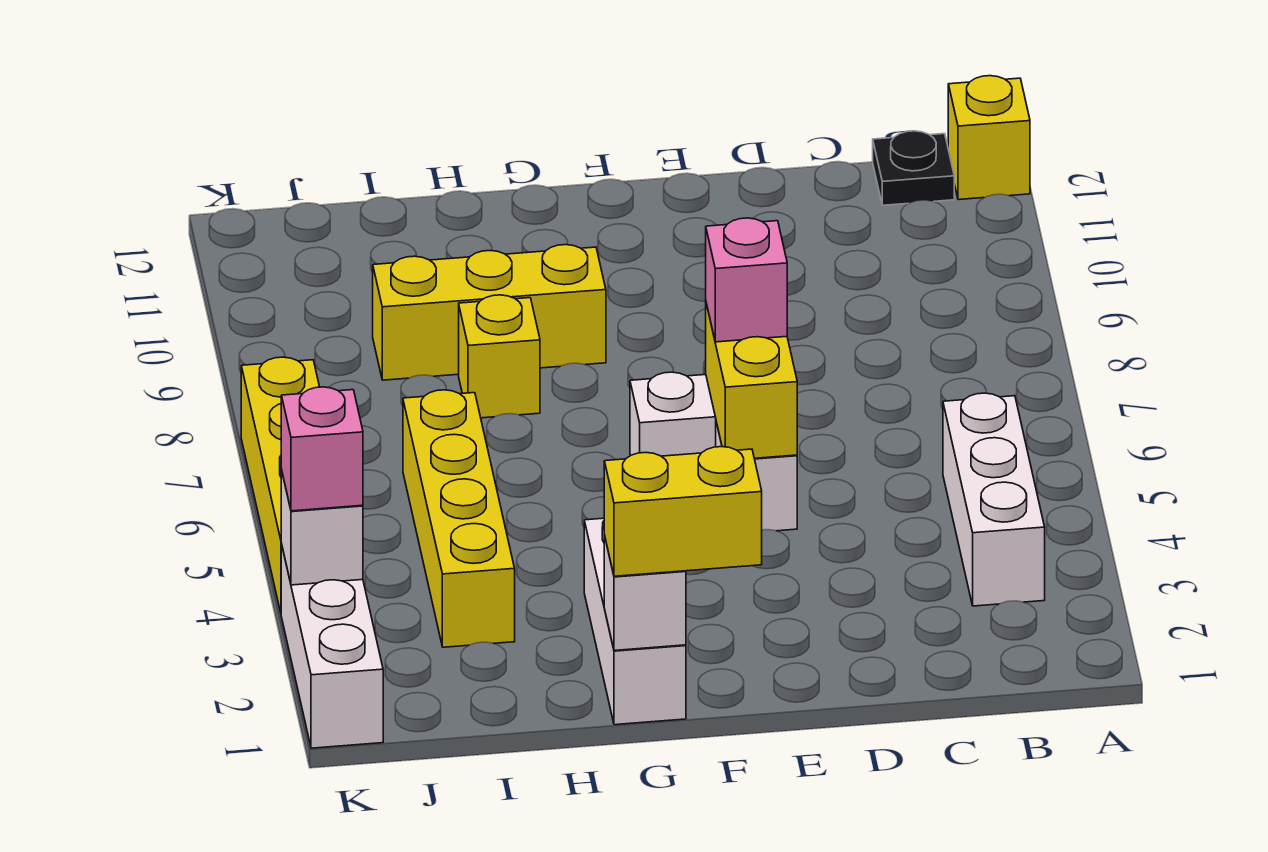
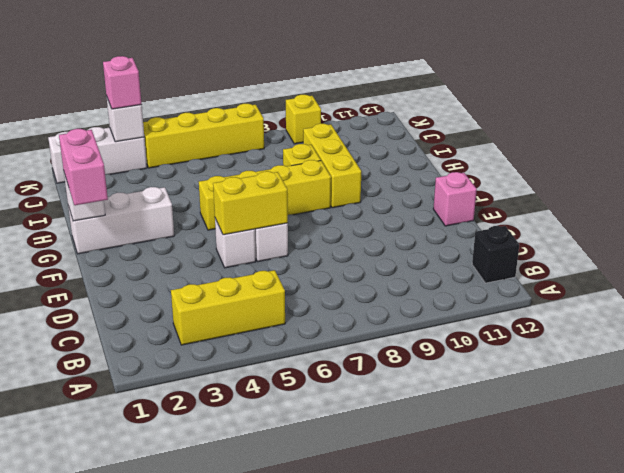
yellow 1x1 brick [948,76,1030,200] -> yellow 1x1 brick moved to [286,95,321,144]
white 1x3 brick [943,393,1045,606] -> yellow 1x3 brick [171,270,285,345]
black 1x1 plate [873,131,954,205] -> black 1x1 brick [472,226,519,283]
pink 1x1 brick [706,218,787,342] -> pink 1x1 brick moved to [433,172,477,226]
yellow 1x2 brick [604,447,762,576] -> pink 1x2 brick [59,129,108,205]
yellow 1x4 brick [403,390,515,647] -> yellow 1x4 brick moved to [199,160,331,230]

